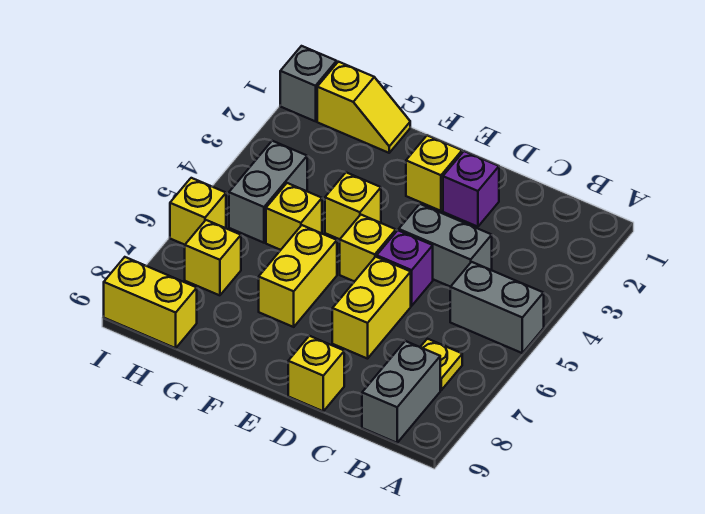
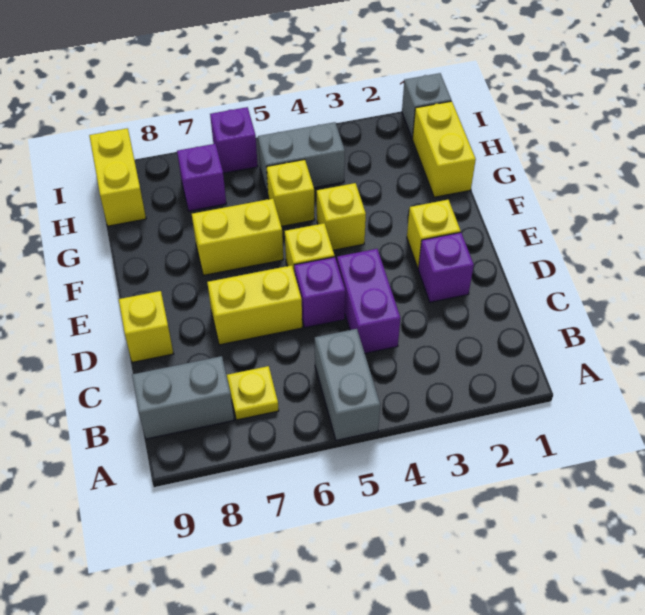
grey 1x2 brick [399,204,492,287] -> purple 1x2 brick [337,249,401,353]
yellow 1x2 slope [317,62,410,153] -> yellow 1x2 brick [412,101,476,197]
yellow 1x1 brick [185,220,241,295] -> purple 1x1 brick [177,144,226,211]
yellow 1x1 brick [170,178,226,245] -> purple 1x1 brick [210,107,258,173]

